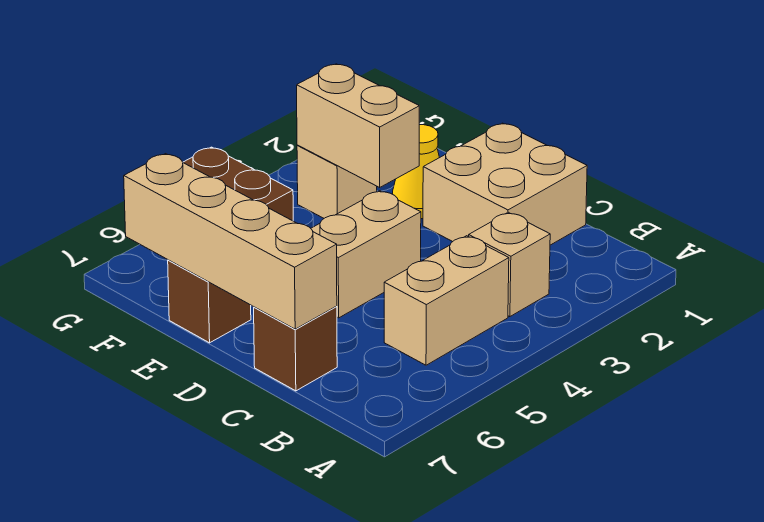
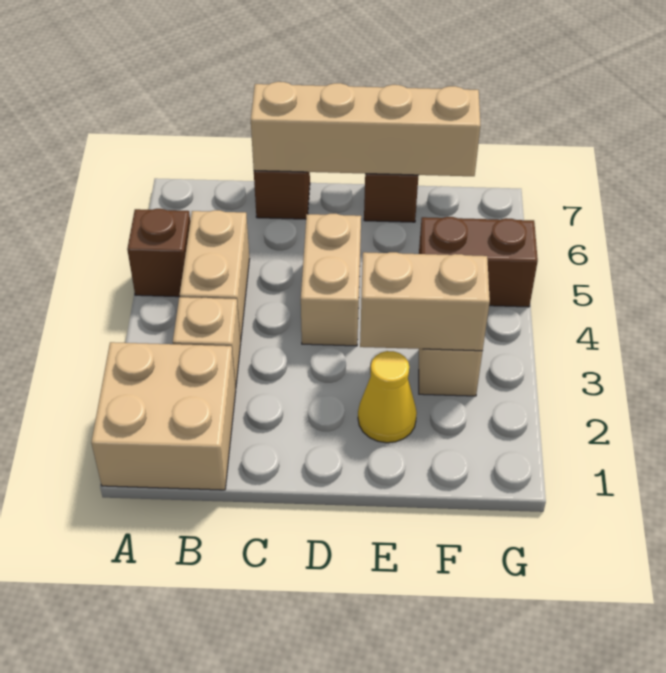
none -> brown 1x1 brick [127,209,190,297]
tan 2x2 brick [423,123,587,245] -> tan 2x2 brick moved to [91,342,236,490]

